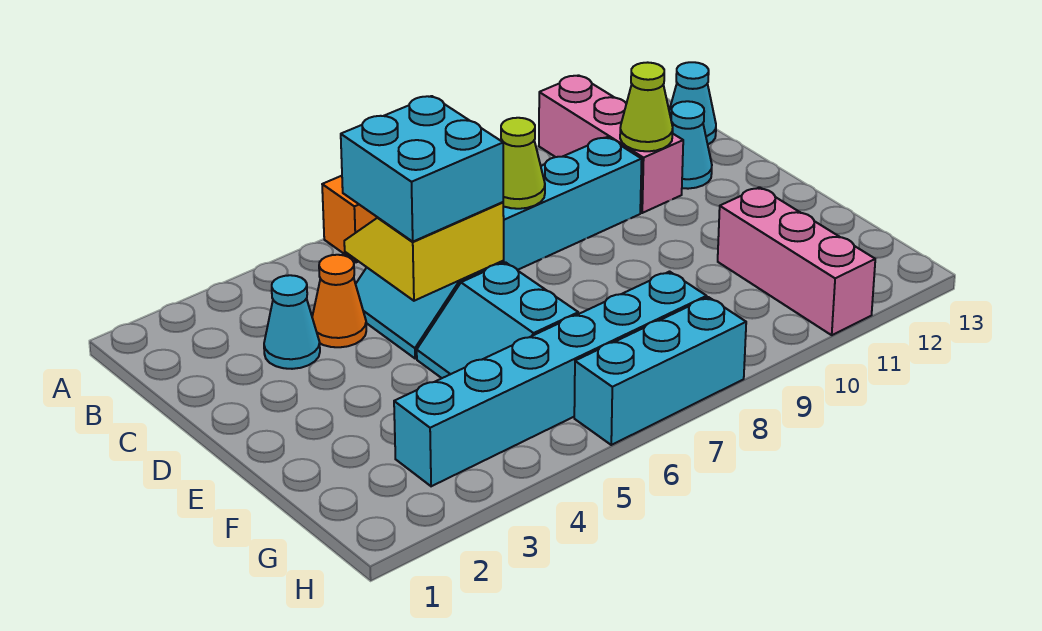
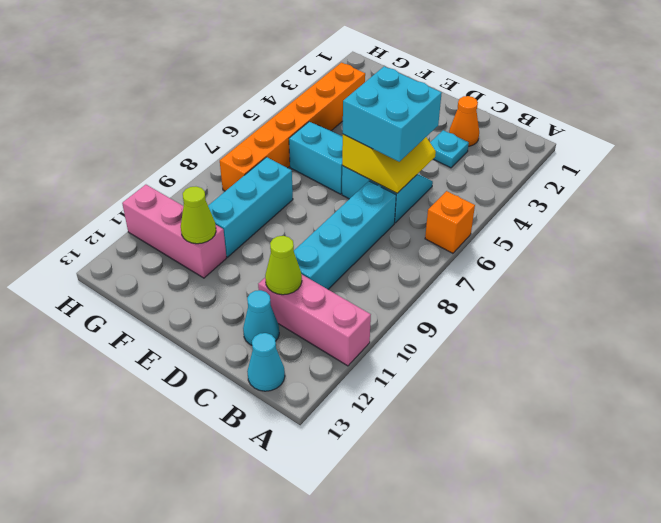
cyan 1x1 cone [264,275,320,369] -> cyan 1x1 plate [430,130,469,168]
orange 1x1 cone [312,255,366,347] -> orange 1x1 cone moved to [449,96,479,146]
lime 1x1 cone [501,118,545,209] -> lime 1x1 cone moved to [181,187,216,244]
cyan 1x6 brick [394,272,707,486] -> orange 1x6 brick [220,63,365,191]
cyan 1x3 brick [574,297,746,445] -> cyan 1x3 brick moved to [208,157,293,257]

